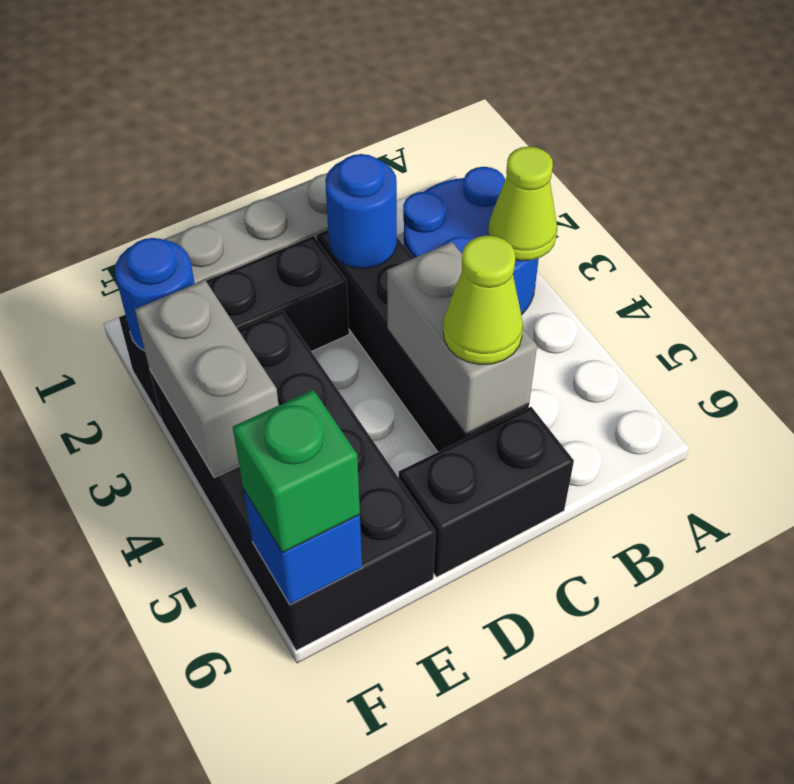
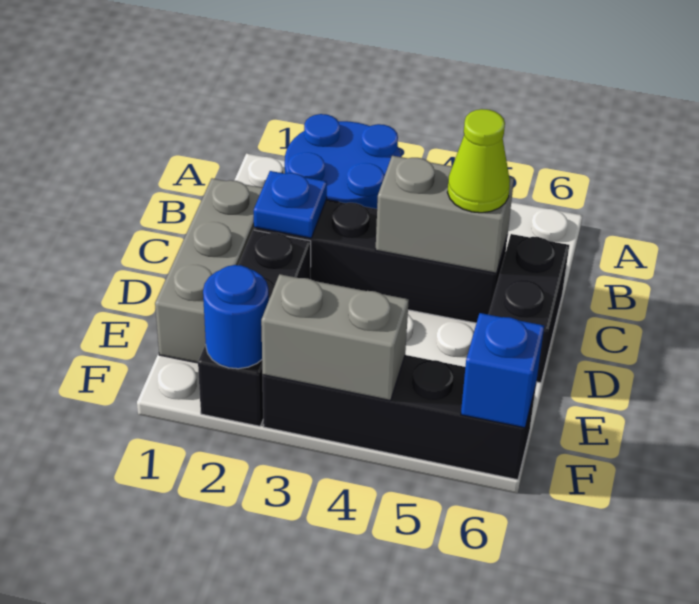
lime 1x1 cone [488,147,557,261] -> none
blue 1x1 round brick [325,154,397,268] -> blue 1x1 plate [254,171,327,238]
black 2x4 brick [150,311,435,650] -> black 1x4 brick [263,355,536,480]
green 1x1 brick [233,390,360,553] -> none

